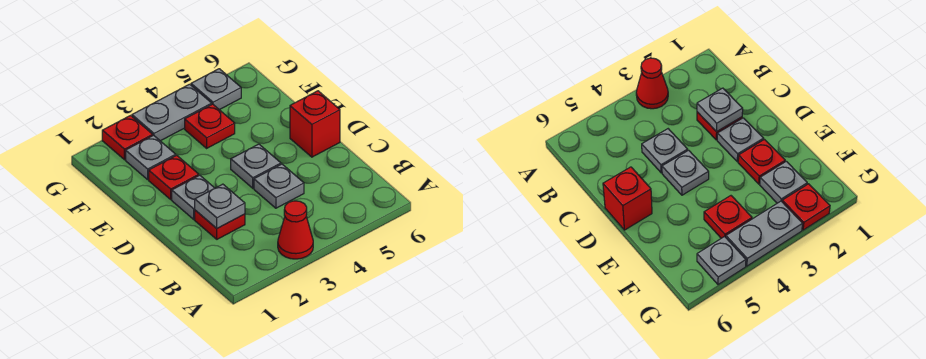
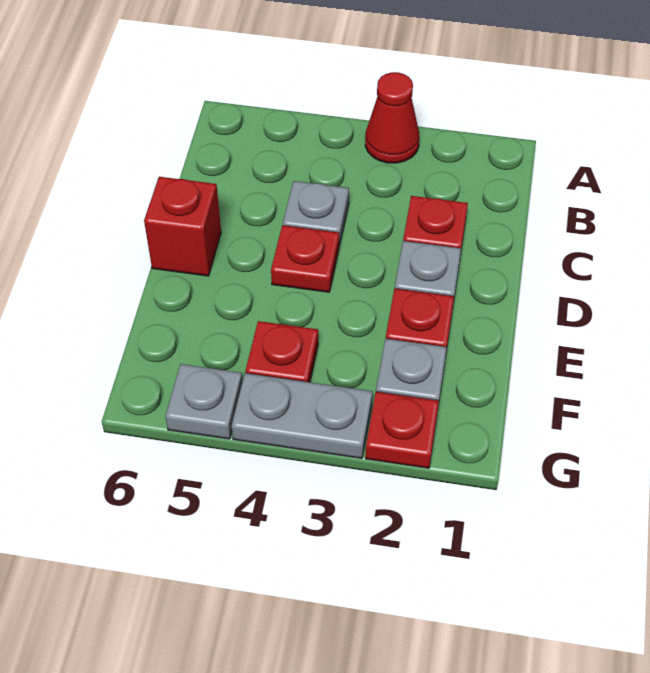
grey 1x1 plate [195,184,245,228] -> none
grey 1x1 plate [231,144,281,188] -> red 1x1 plate [271,225,339,292]

